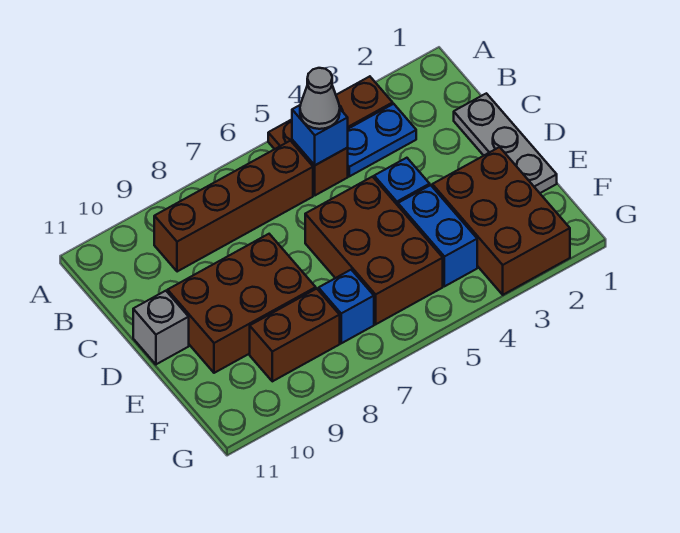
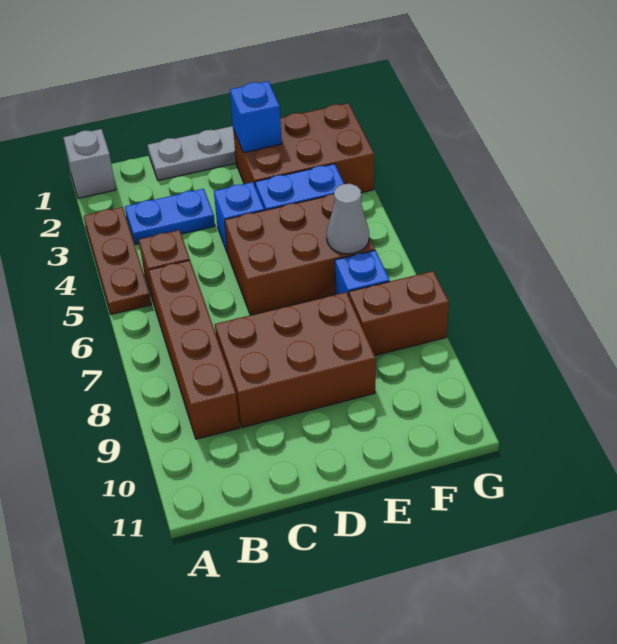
blue 1x2 plate [347,104,416,176] -> blue 1x2 plate turned to [125,189,215,245]
blue 1x1 brick [292,105,348,165] -> blue 1x1 brick moved to [230,81,282,153]
grey 1x1 cone [300,68,340,129] -> grey 1x1 cone moved to [327,184,369,254]
brown 2x3 brick [168,234,316,373] -> brown 2x3 brick turned to [215,292,376,427]
grey 1x1 brick [133,291,189,364] -> grey 1x1 brick moved to [63,129,116,198]
brown 1x2 brick [250,289,340,381] -> brown 1x2 brick turned to [349,271,449,355]

